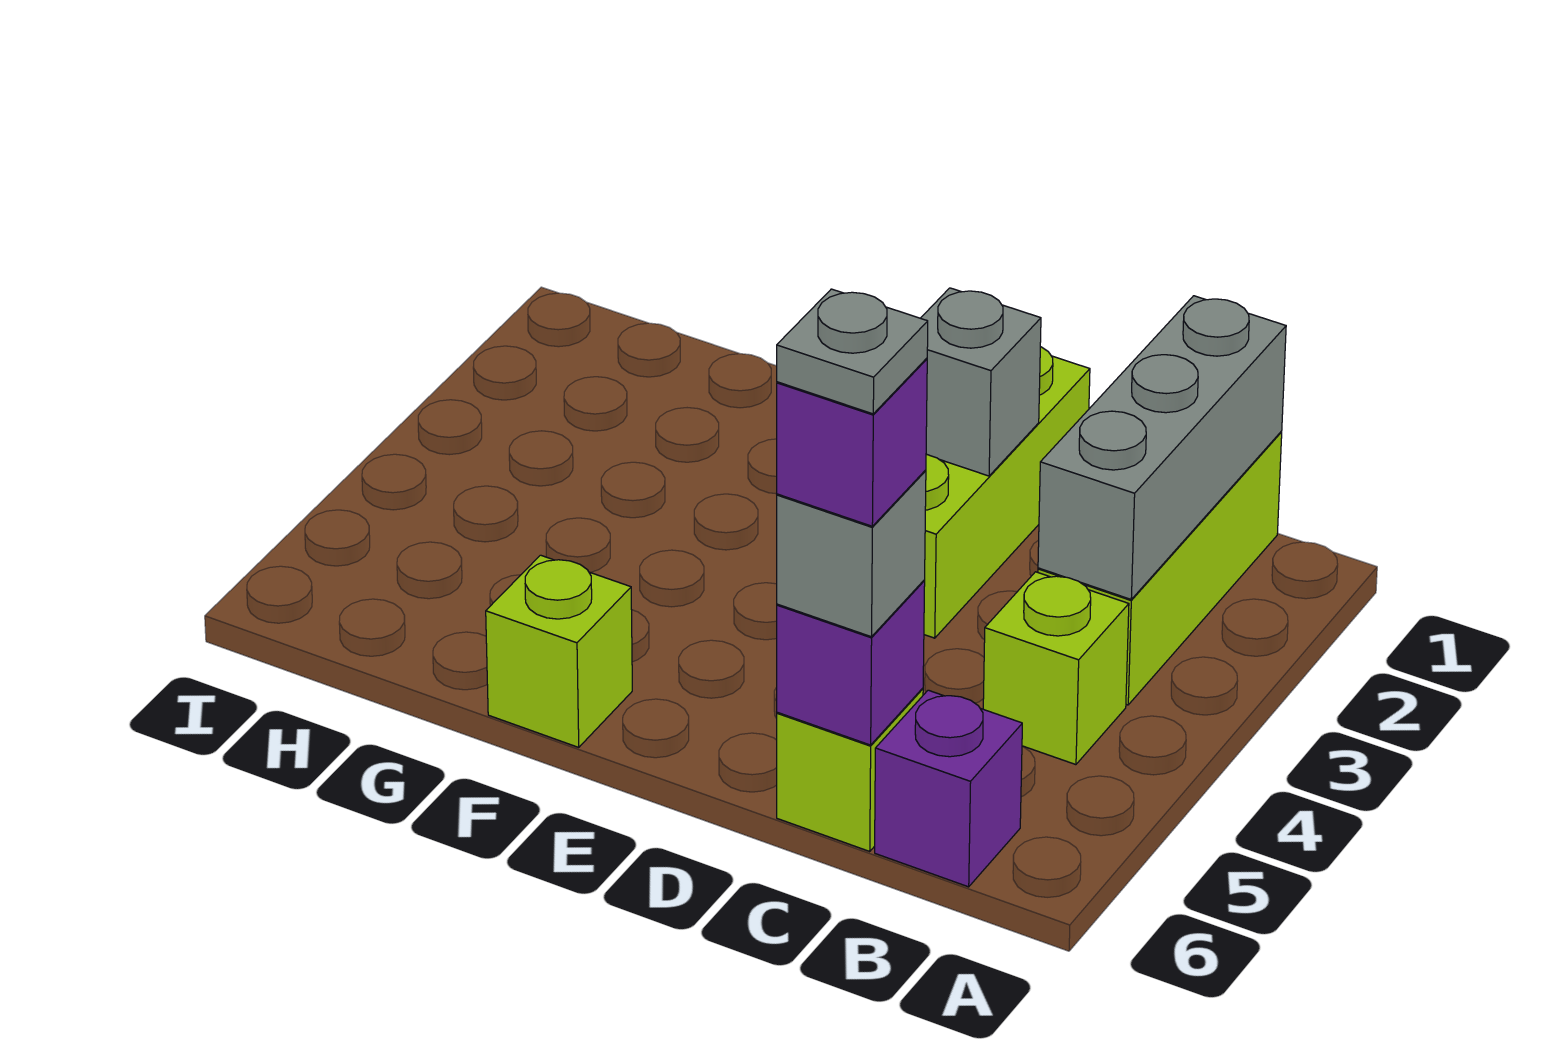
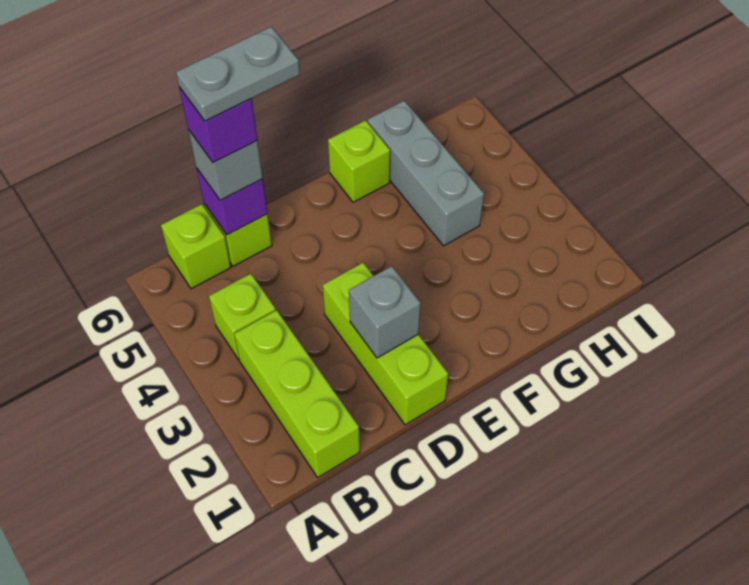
grey 1x3 brick [1038,296,1286,599] -> grey 1x3 brick moved to [368,101,484,246]
purple 1x1 brick [875,690,1022,887] -> lime 1x1 brick [161,204,231,289]
grey 1x1 plate [777,289,928,414] -> grey 1x2 plate [176,27,300,121]

